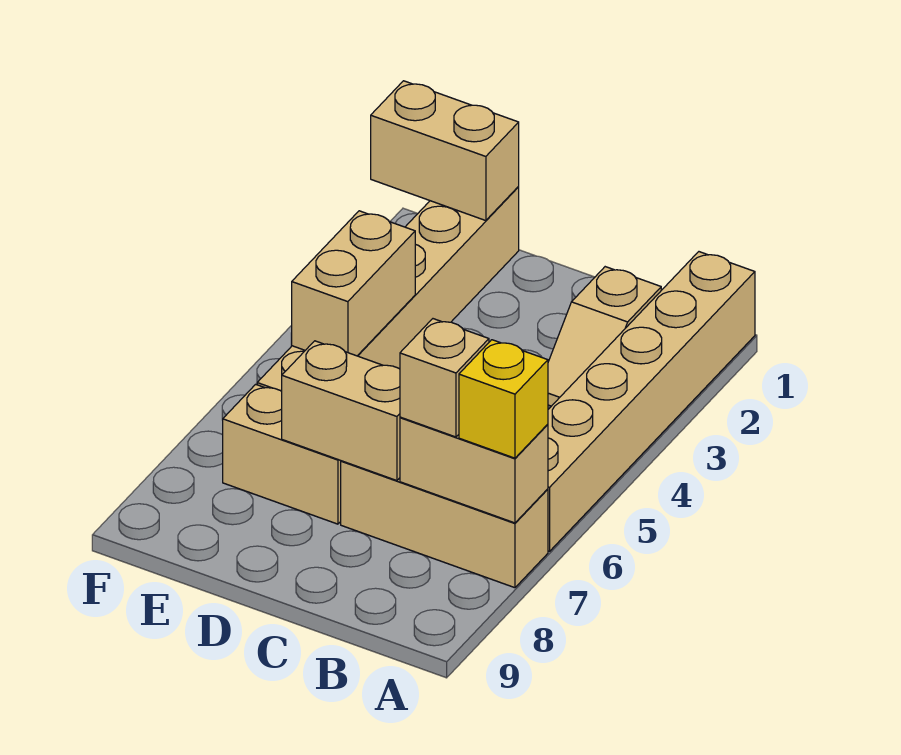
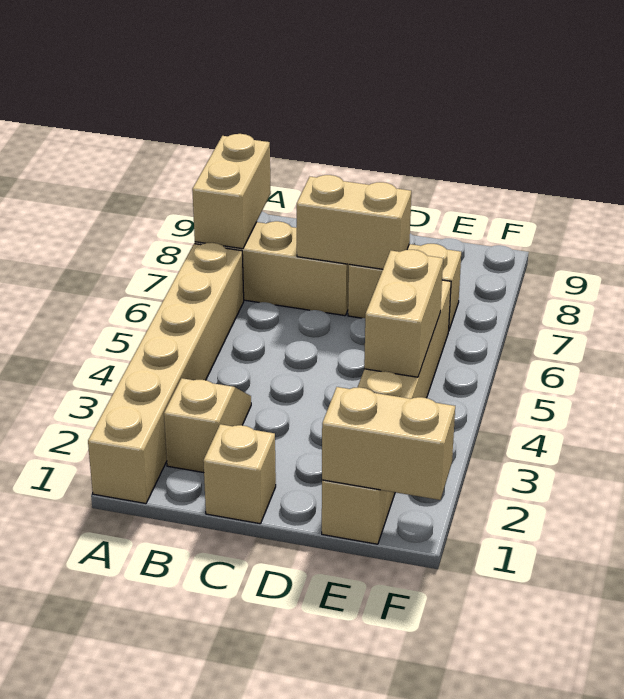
tan 1x2 brick [400,417,548,523] -> tan 1x2 brick turned to [192,134,271,249]
yellow 1x1 brick [459,340,548,458] -> none
tan 1x1 brick [400,319,489,437] -> tan 1x1 brick moved to [203,424,276,524]

